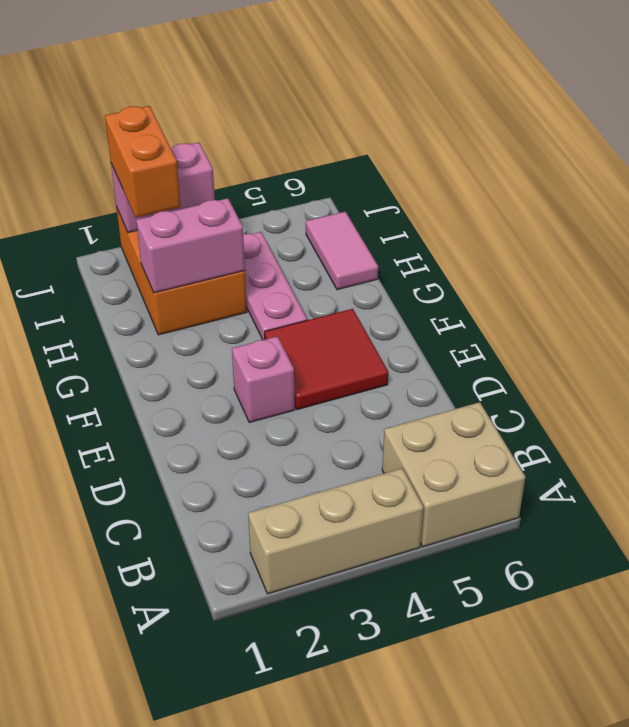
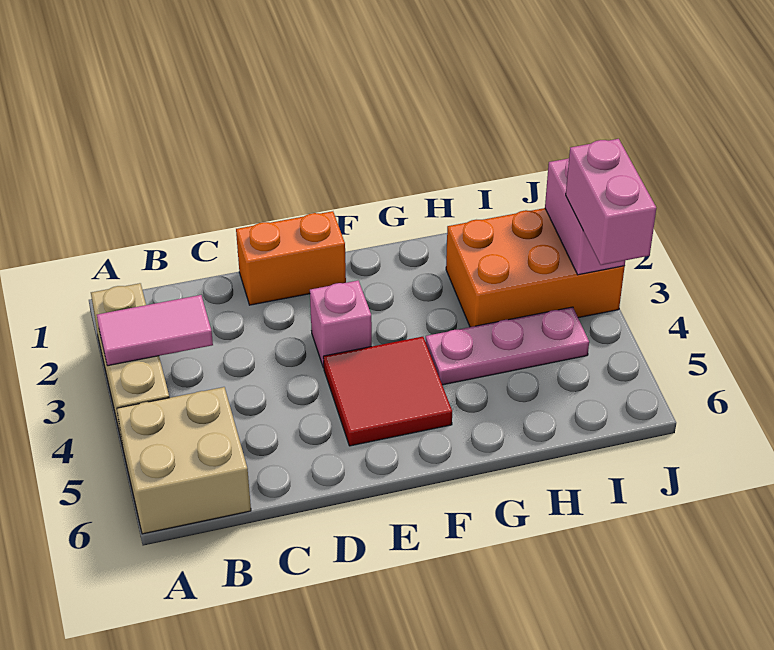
pink 1x2 brick [136,198,245,293] -> pink 1x2 brick moved to [566,139,656,265]
pink 1x2 tile [306,212,378,290] -> pink 1x2 tile moved to [97,295,213,366]
orange 1x2 brick [105,106,181,217] -> orange 1x2 brick moved to [236,211,346,305]

